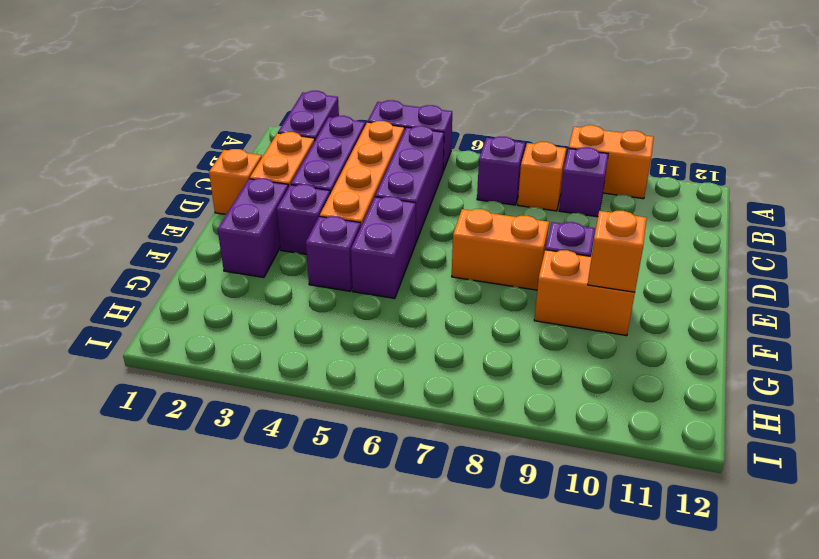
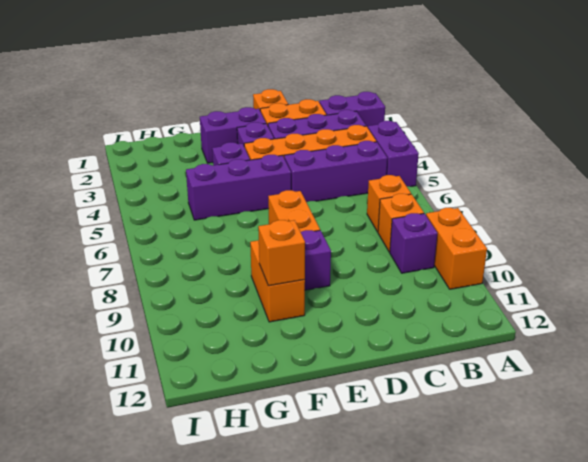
purple 1x1 brick [477,137,525,205] -> orange 1x1 brick [367,175,411,232]
purple 1x2 brick [351,196,416,298] -> purple 1x3 brick [186,155,291,220]

